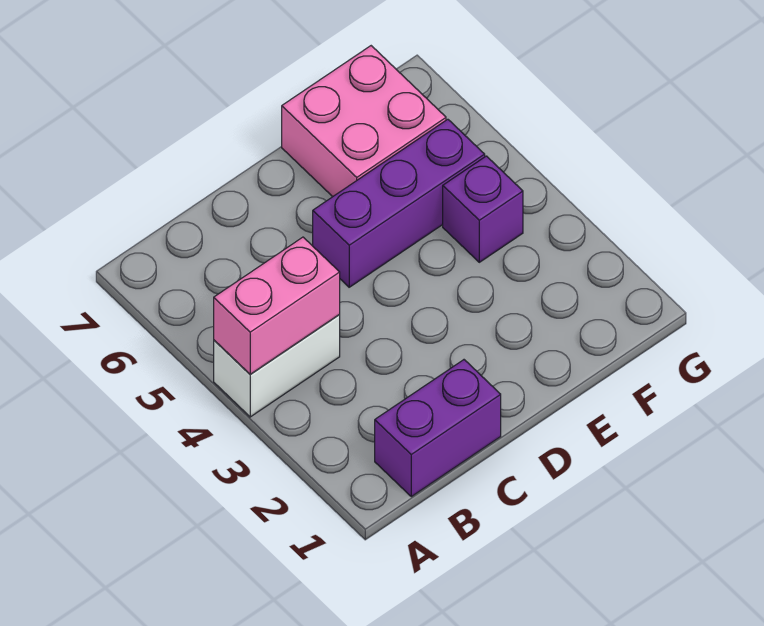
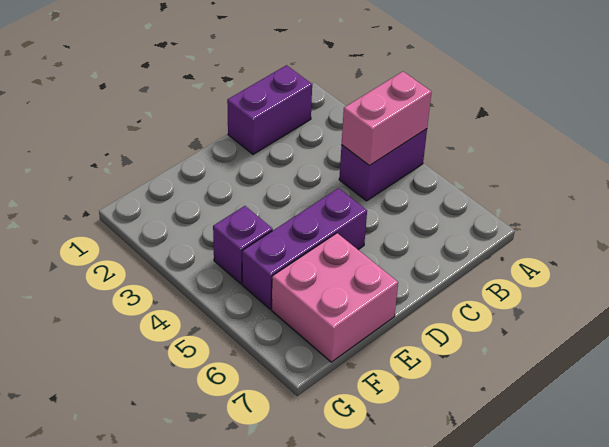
white 1x2 brick [214,315,340,417] -> purple 1x2 brick [339,129,427,201]

